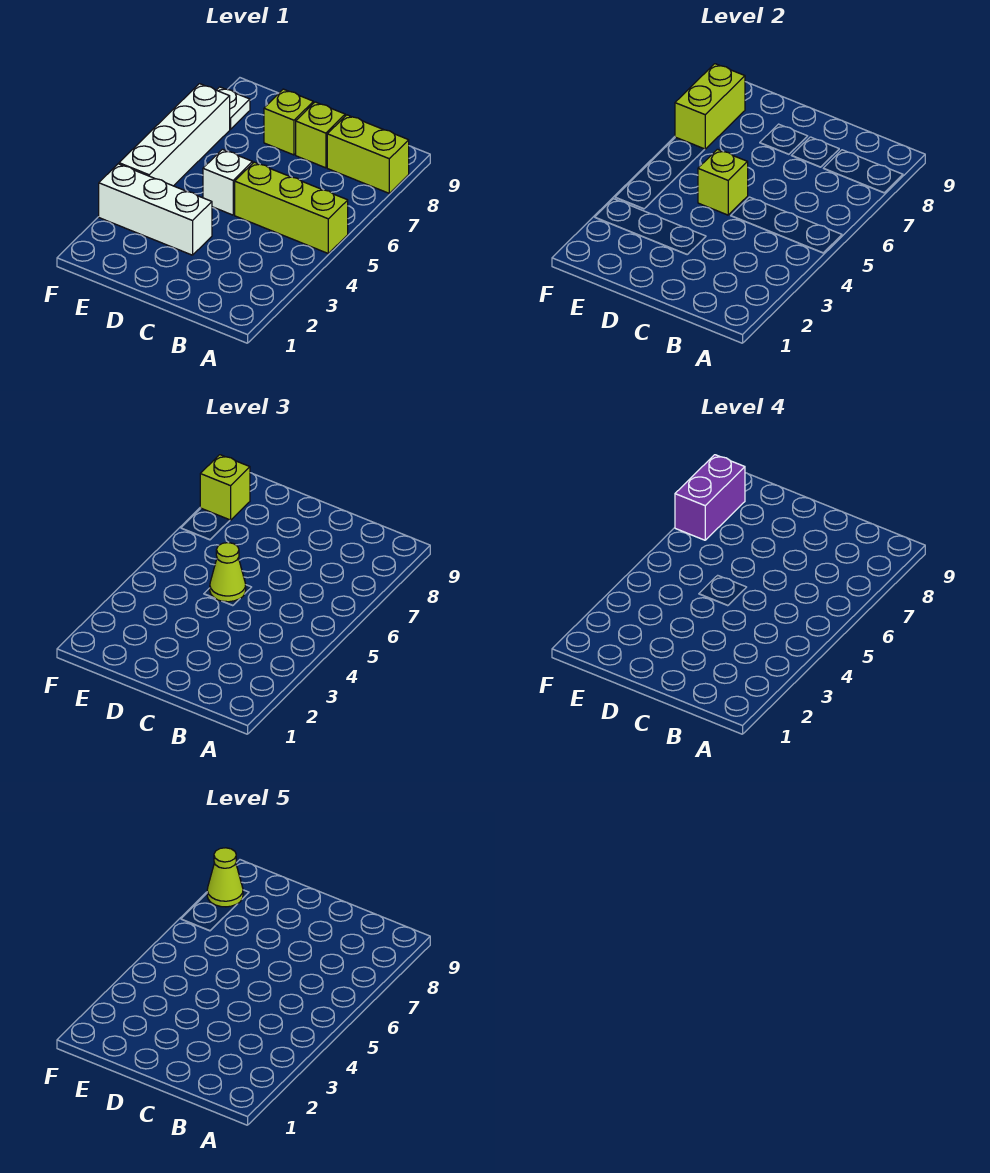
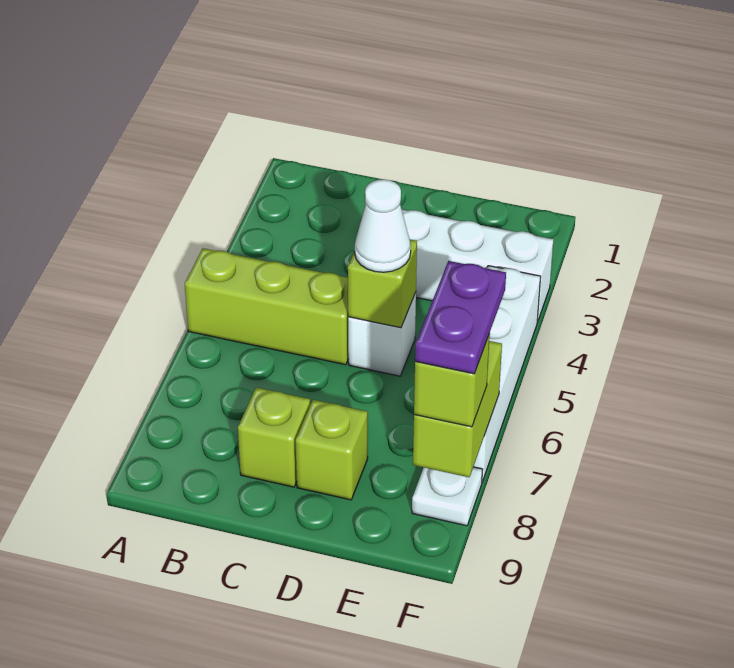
lime 1x2 brick [327,115,409,193] -> none
lime 1x1 cone [210,543,246,602] -> white 1x1 cone [355,179,411,272]
purple 1x2 brick [675,455,745,540] -> purple 1x2 plate [415,261,506,374]
lime 1x1 cone [207,848,243,907] -> none

